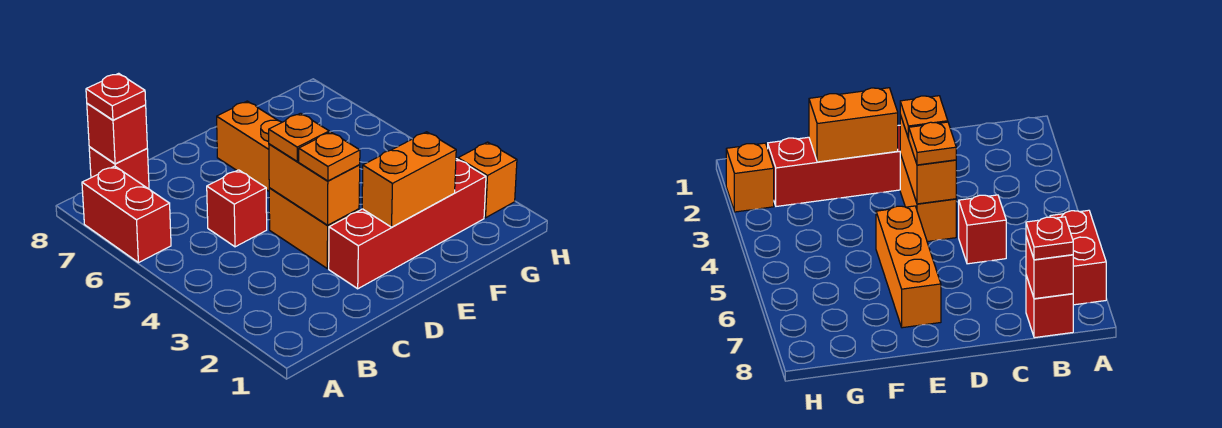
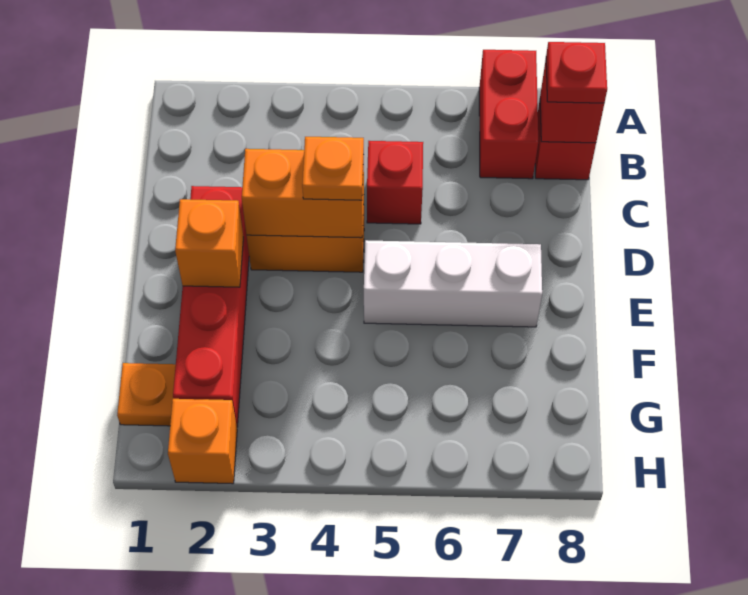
red 1x2 brick [82,166,171,263] -> red 1x2 brick turned to [479,50,538,179]
orange 1x1 plate [299,132,360,181] -> orange 1x1 plate moved to [117,363,176,426]
orange 1x2 brick [362,132,456,227] -> orange 1x1 brick [175,199,243,287]
orange 1x3 brick [217,101,282,191] -> white 1x3 brick [364,240,542,327]

